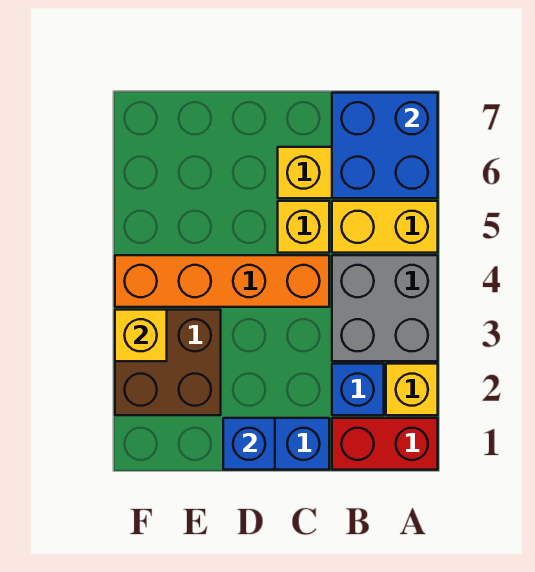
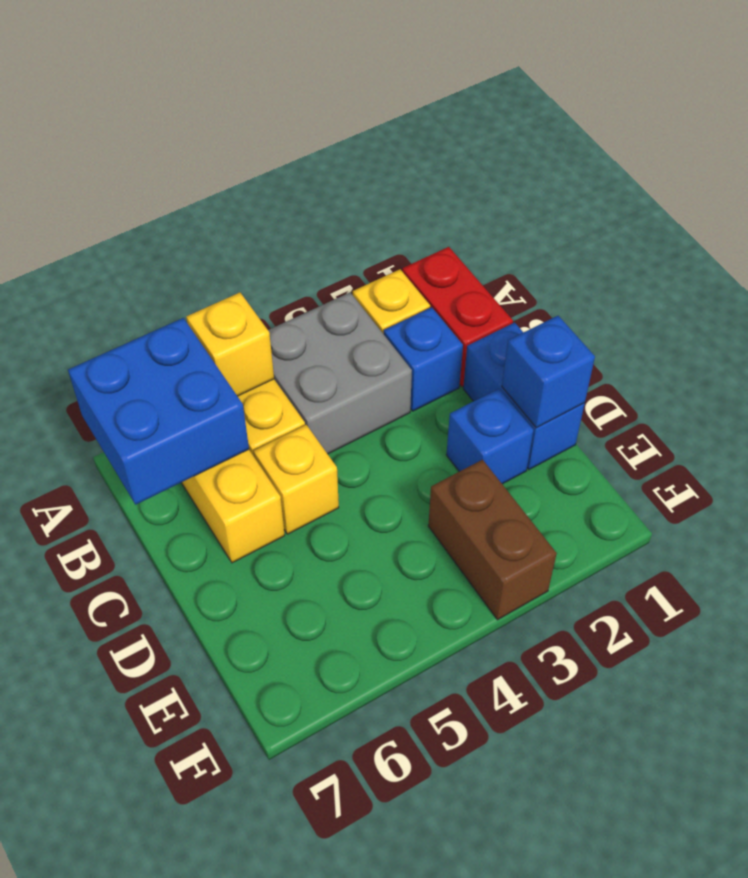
orange 1x4 brick [115,255,329,307] -> none
none -> blue 1x1 brick [446,389,533,484]
brown 2x2 brick [115,310,221,415] -> brown 1x2 brick [428,460,557,620]
yellow 1x1 brick [115,310,167,361] -> yellow 1x1 brick moved to [186,293,274,396]

